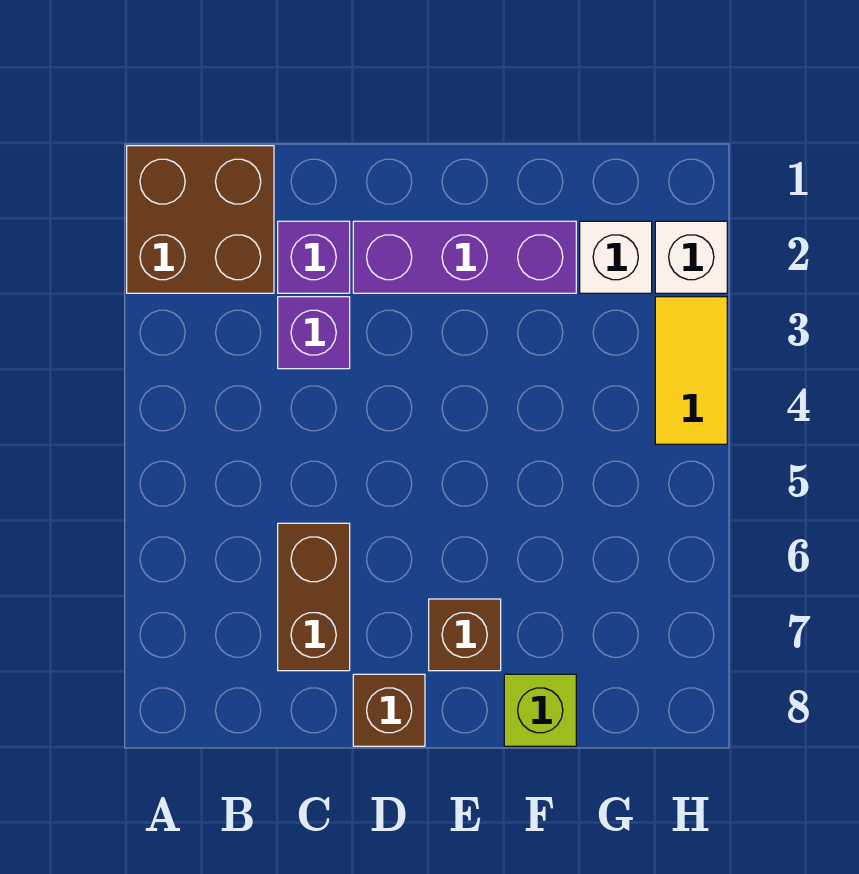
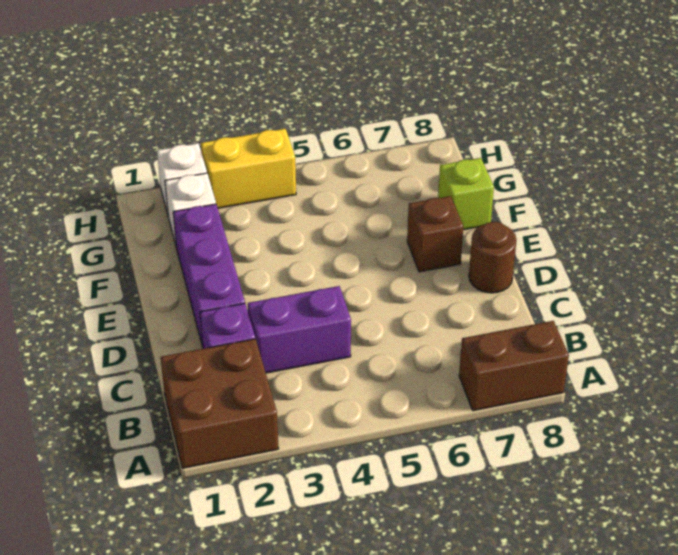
purple 1x1 brick [278,297,350,369] -> purple 1x2 brick [248,286,351,373]
brown 1x2 brick [278,523,350,671] -> brown 1x2 brick moved to [459,321,569,411]
brown 1x1 brick [353,674,425,746] -> brown 1x1 round brick [469,222,516,293]
yellow 1x2 tile [655,297,727,444] -> yellow 1x2 brick [201,129,296,208]

